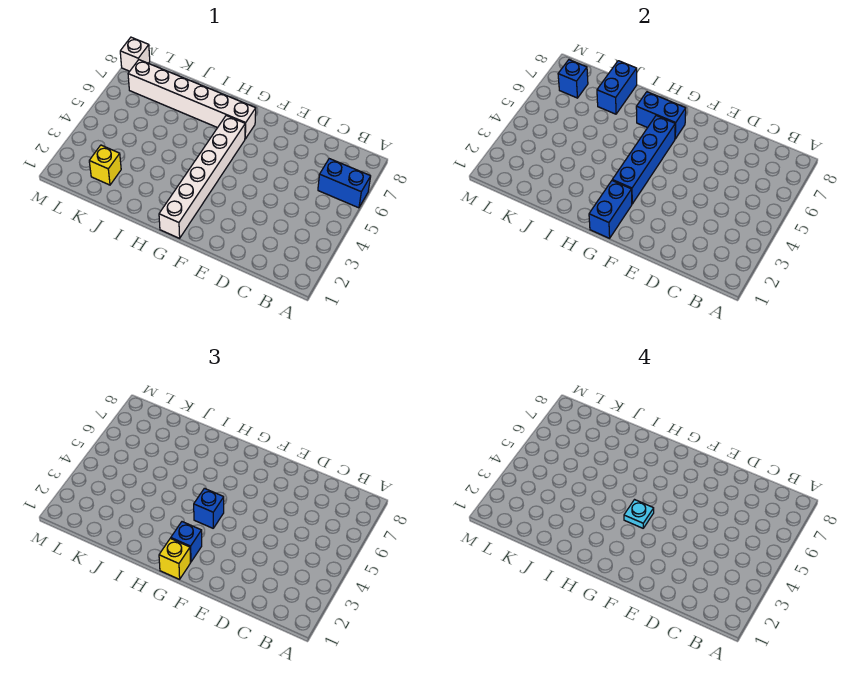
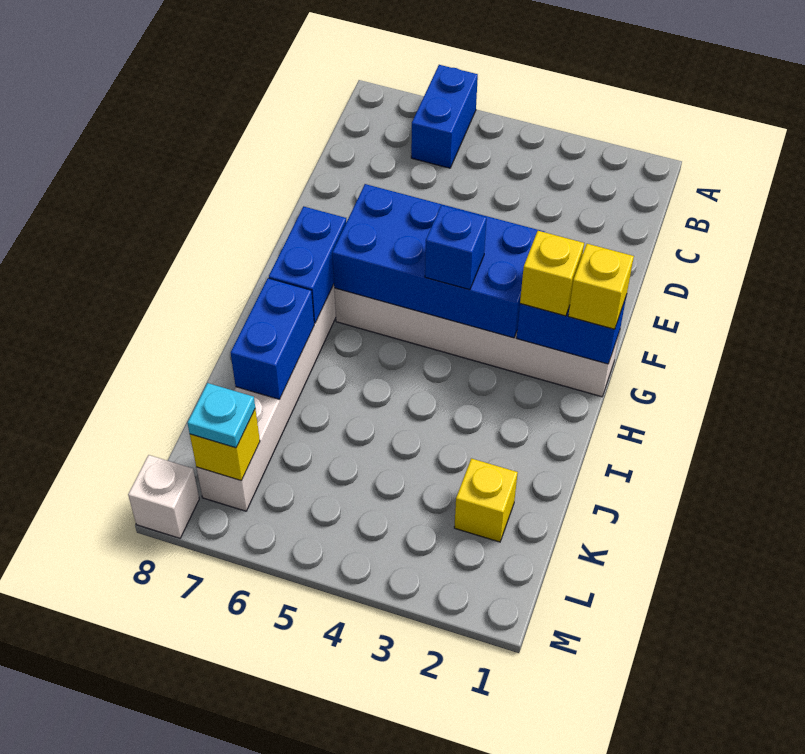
blue 1x1 brick [171,522,202,562] -> yellow 1x1 brick [520,231,584,316]
blue 1x4 brick [612,116,675,204] -> blue 2x4 brick [332,184,545,338]
cyan 1x1 plate [624,500,654,528] -> cyan 1x1 plate moved to [187,383,255,448]
blue 1x2 brick [597,61,637,114] -> blue 1x2 brick turned to [231,278,314,399]
blue 1x1 brick [558,60,588,98] -> yellow 1x1 brick [190,409,260,480]

